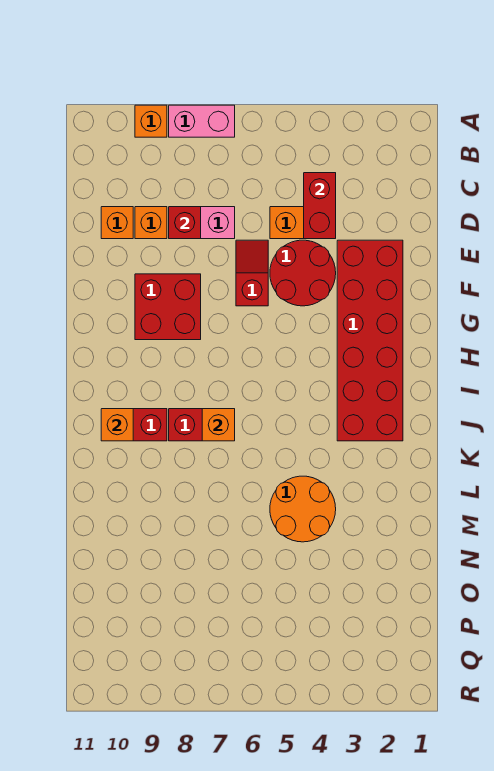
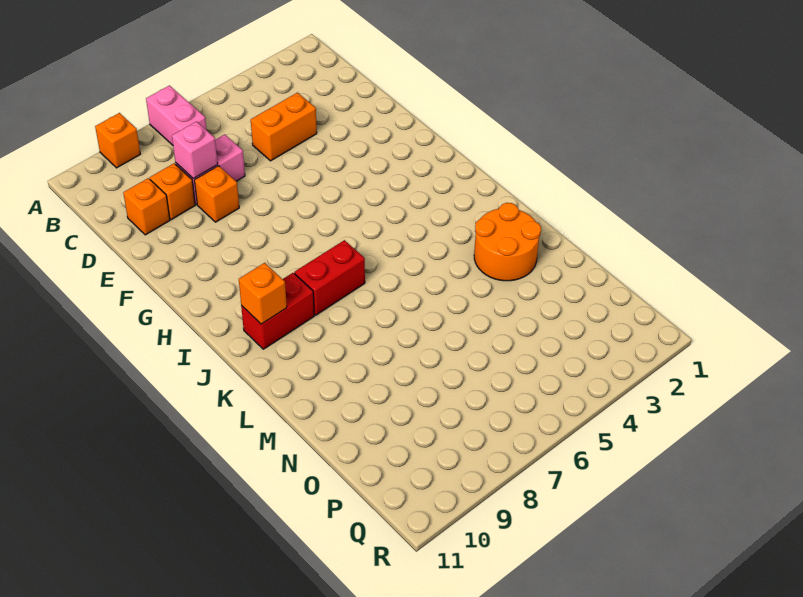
pink 1x2 brick [169,105,235,137] -> pink 1x2 brick turned to [146,86,206,145]
red 1x2 brick [304,173,336,239] -> none
red 1x1 brick [169,207,201,239] -> pink 1x1 brick [172,121,218,179]
red 2x6 brick [337,240,403,441] -> none
red 2x2 round brick [270,240,336,306] -> none
red 1x2 slope [236,240,268,306] -> none
red 2x2 brick [135,274,201,340] -> none
orange 1x1 brick [202,409,235,441] -> orange 1x1 brick moved to [194,166,239,222]
orange 2x2 round brick [270,476,336,542] -> orange 2x2 round brick moved to [474,203,541,281]

